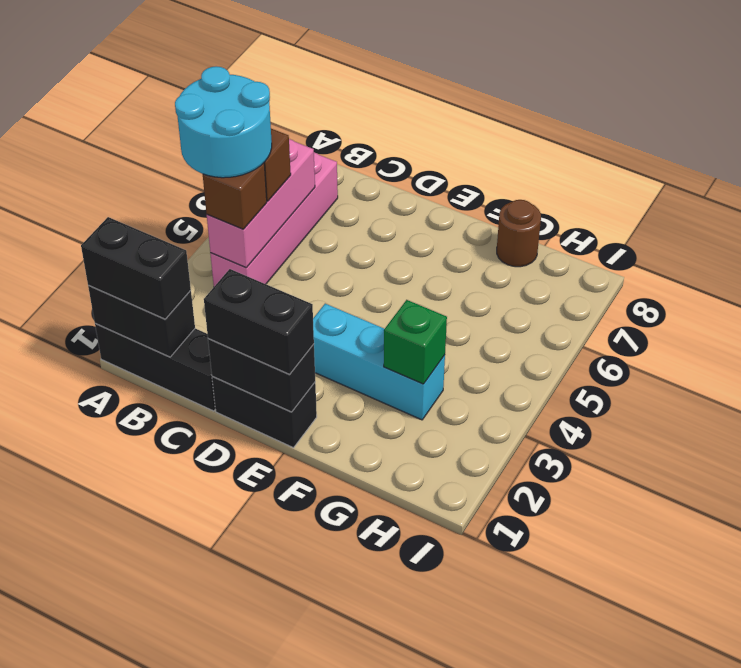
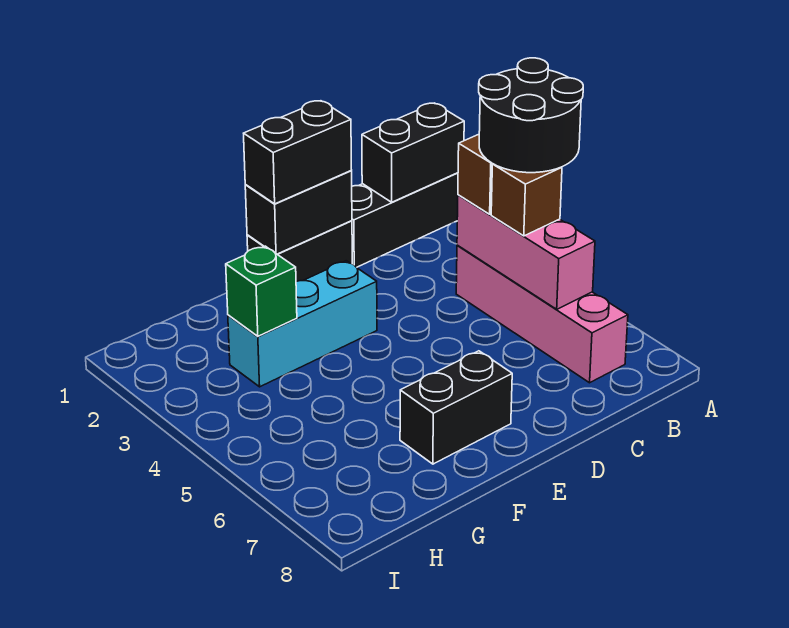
black 1x2 brick [81,217,191,319] -> black 1x2 brick moved to [400,351,512,464]
cyan 2x2 round brick [175,66,272,178] -> black 2x2 round brick [479,58,583,173]
brown 1x1 round brick [497,200,541,267] -> none

